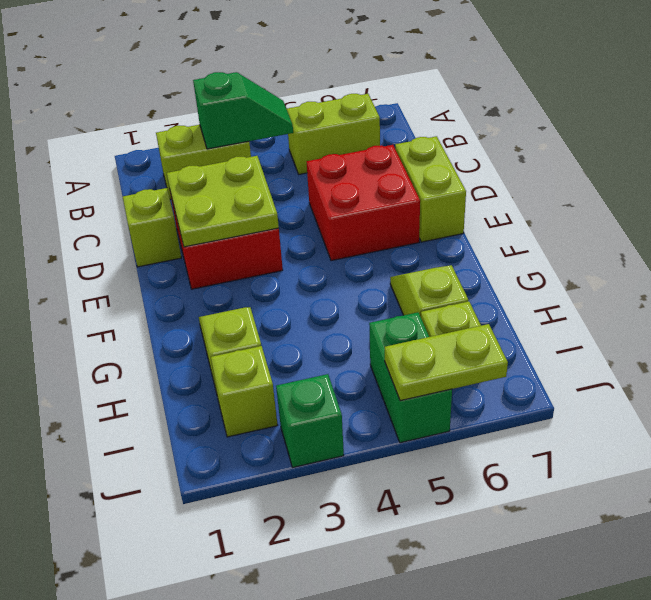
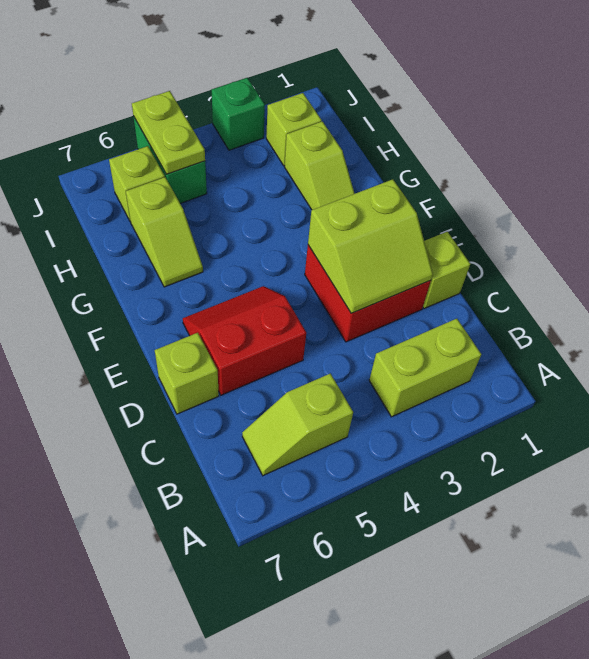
green 1x2 slope [193,72,293,149] -> none
lime 1x2 brick [287,94,380,174] -> lime 1x2 slope [242,373,353,476]
lime 2x2 plate [167,156,279,247] -> lime 2x2 slope [308,179,433,313]
red 2x2 brick [307,145,420,261] -> red 2x2 slope [183,286,306,395]
lime 1x2 brick [395,136,466,242] -> lime 1x1 brick [155,333,219,414]
lime 1x2 plate [385,324,508,401] -> lime 1x2 plate turned to [132,91,205,174]

